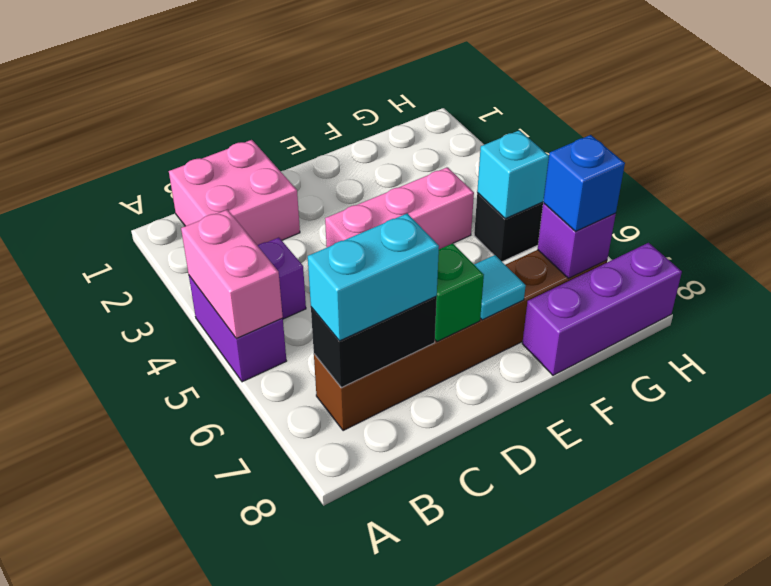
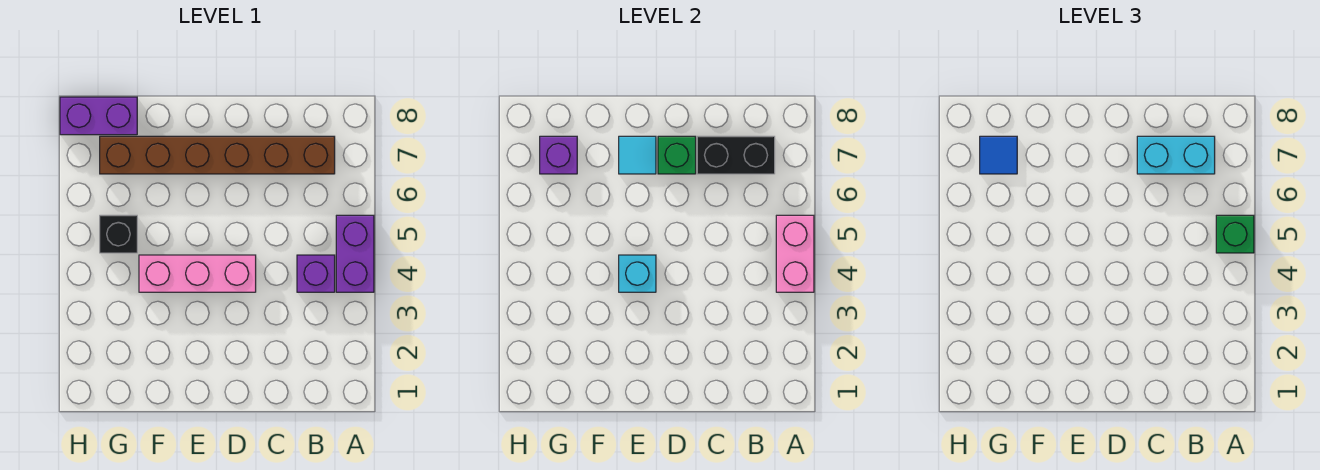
none -> green 1x1 brick [1216,215,1254,253]
pink 2x2 brick [169,140,300,246] -> none
purple 1x3 brick [522,243,682,375] -> purple 1x2 brick [60,97,137,135]
cyan 1x1 brick [477,130,549,219] -> cyan 1x1 brick moved to [619,255,656,292]
blue 1x1 brick [543,135,625,231] -> blue 1x1 tile [980,136,1017,174]

